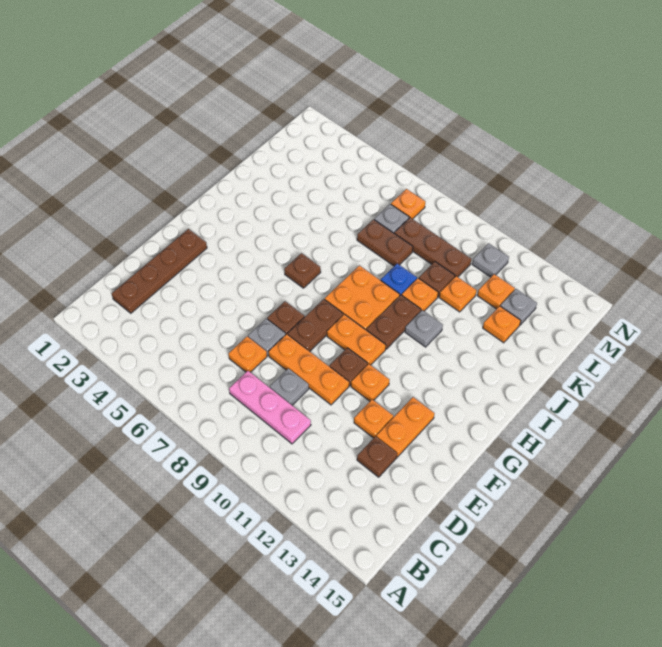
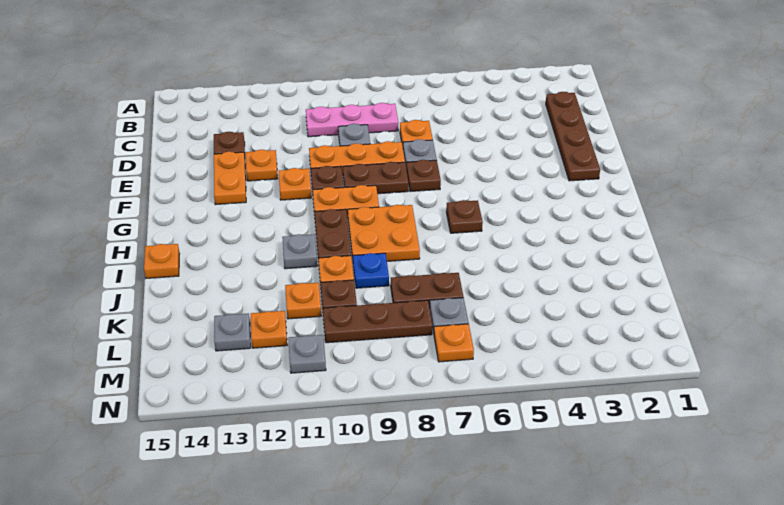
brown 1x2 plate [288,299,343,351] -> brown 1x2 plate turned to [343,162,408,194]
orange 1x1 plate [483,306,521,343] -> orange 1x1 plate moved to [144,244,180,278]

